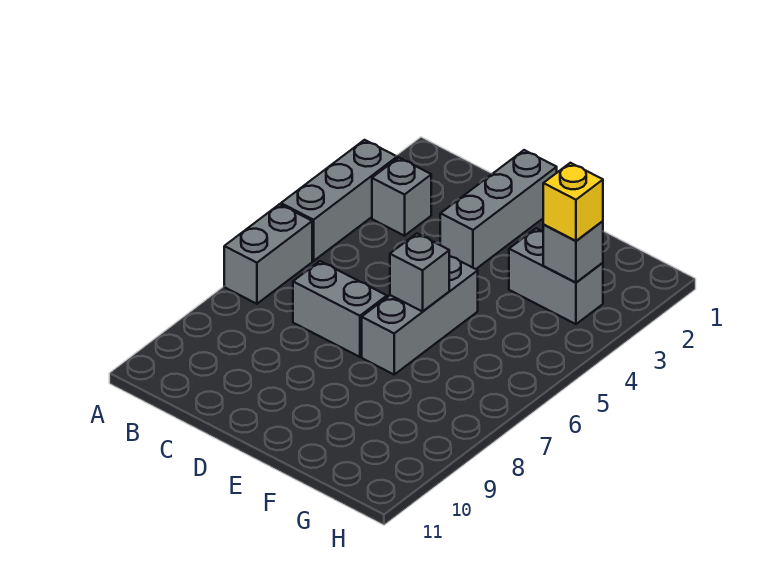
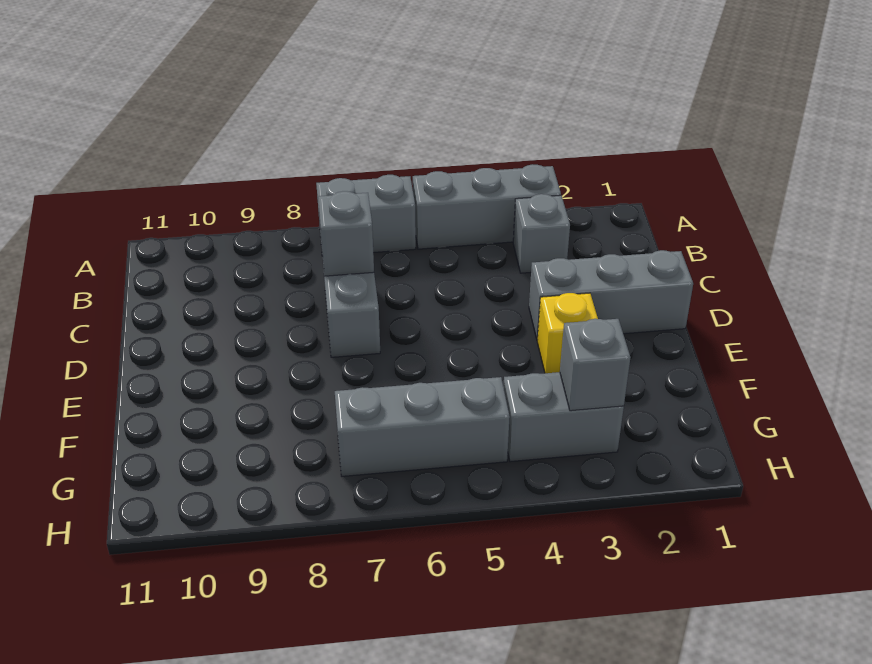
grey 1x3 brick [362,256,478,374] -> grey 1x3 brick moved to [335,377,510,476]
grey 1x1 brick [390,233,449,312] -> grey 1x1 brick moved to [318,191,374,276]
grey 1x2 brick [509,228,603,324] -> grey 1x2 brick turned to [504,372,624,462]
yellow 1x1 brick [543,163,603,241] -> yellow 1x1 brick moved to [537,293,598,373]

